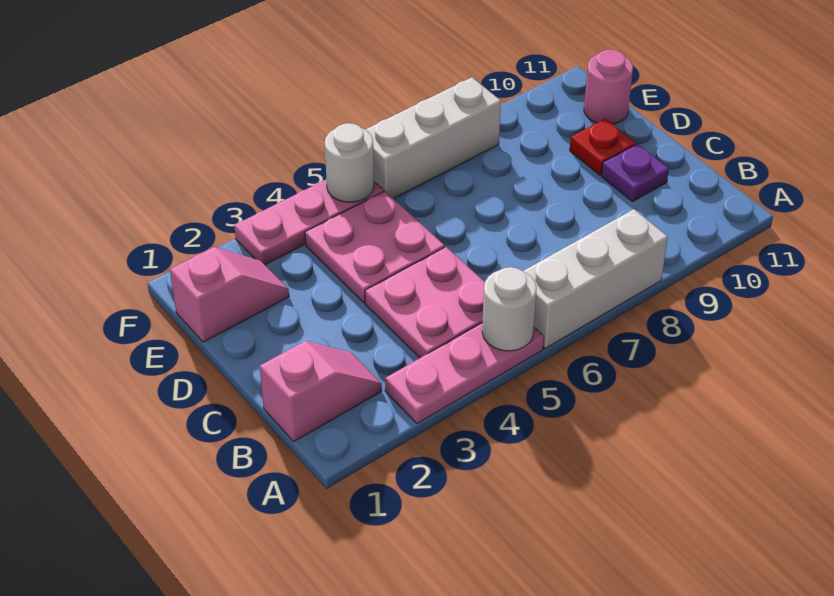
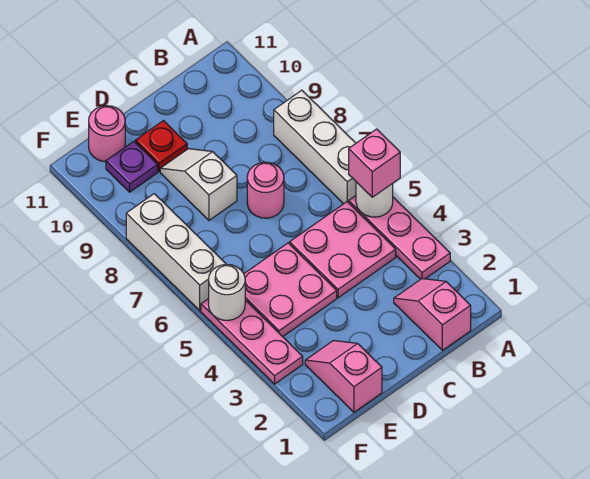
none -> pink 1x1 brick [349,129,400,197]
none -> pink 1x1 round brick [247,162,284,218]
purple 1x1 plate [601,144,669,202] -> purple 1x1 plate moved to [106,141,158,192]
none -> white 1x2 slope [160,149,237,220]

